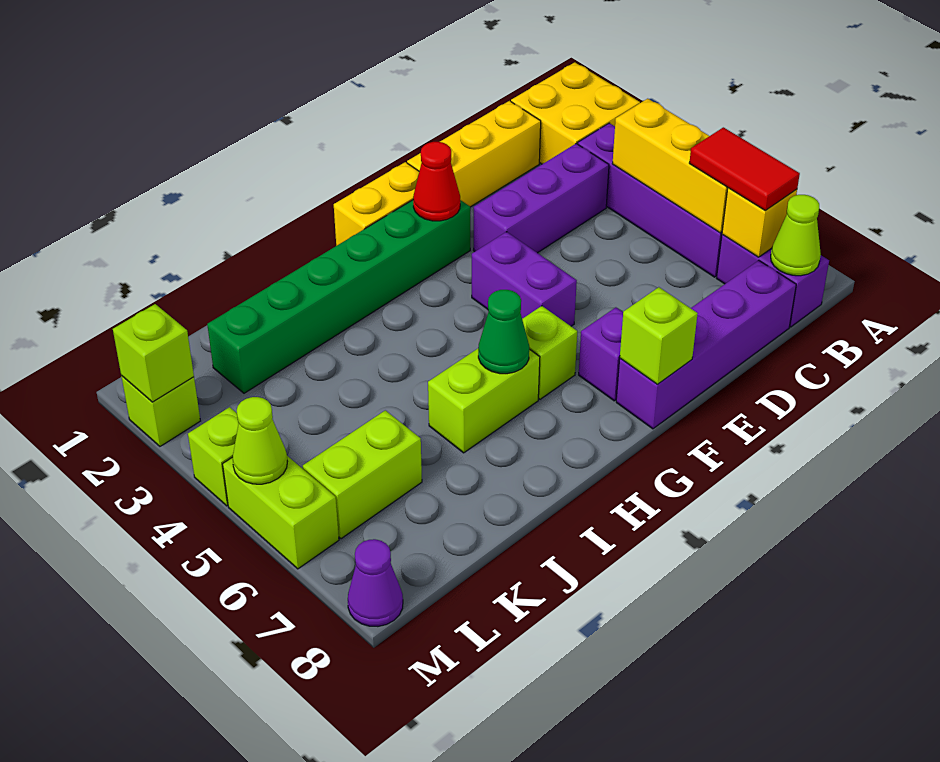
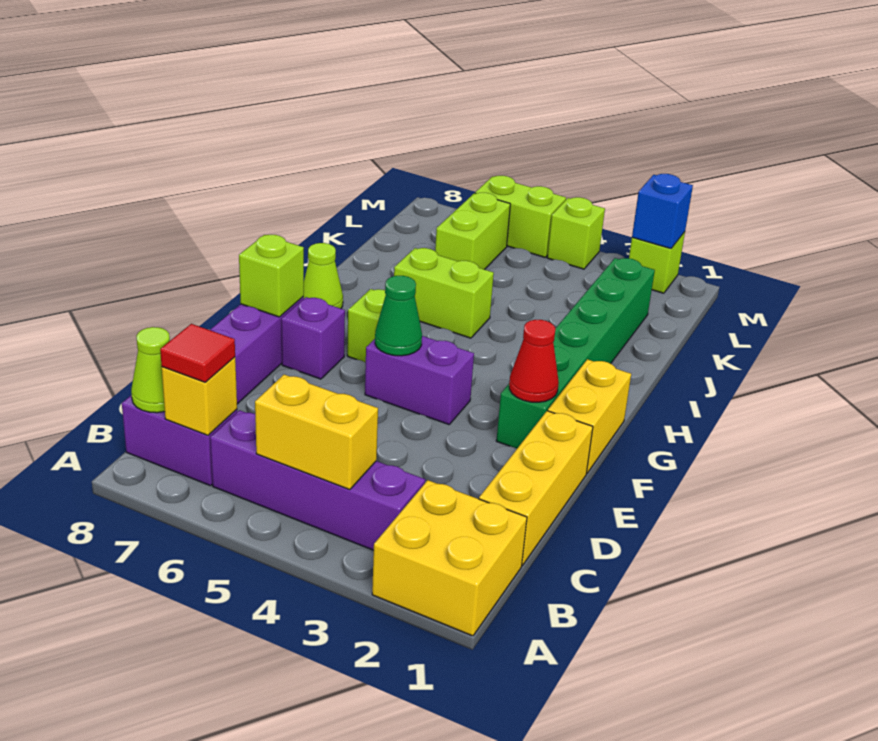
yellow 1x3 brick [612,99,728,233] -> yellow 1x2 brick [255,375,378,490]
red 1x2 tile [689,127,800,210] -> red 1x1 tile [160,324,235,382]
purple 1x3 brick [474,144,609,253] -> none
lime 1x2 brick [428,349,540,453] -> lime 1x2 brick turned to [394,248,494,338]
green 1x1 cone [478,290,529,374] -> green 1x1 cone moved to [375,276,422,356]
lime 1x1 brick [113,304,194,402] -> blue 1x1 brick [632,174,693,249]
lime 1x1 cone [232,397,287,484] -> lime 1x1 cone moved to [303,243,343,309]
purple 1x1 cone [348,539,403,626] -> none

